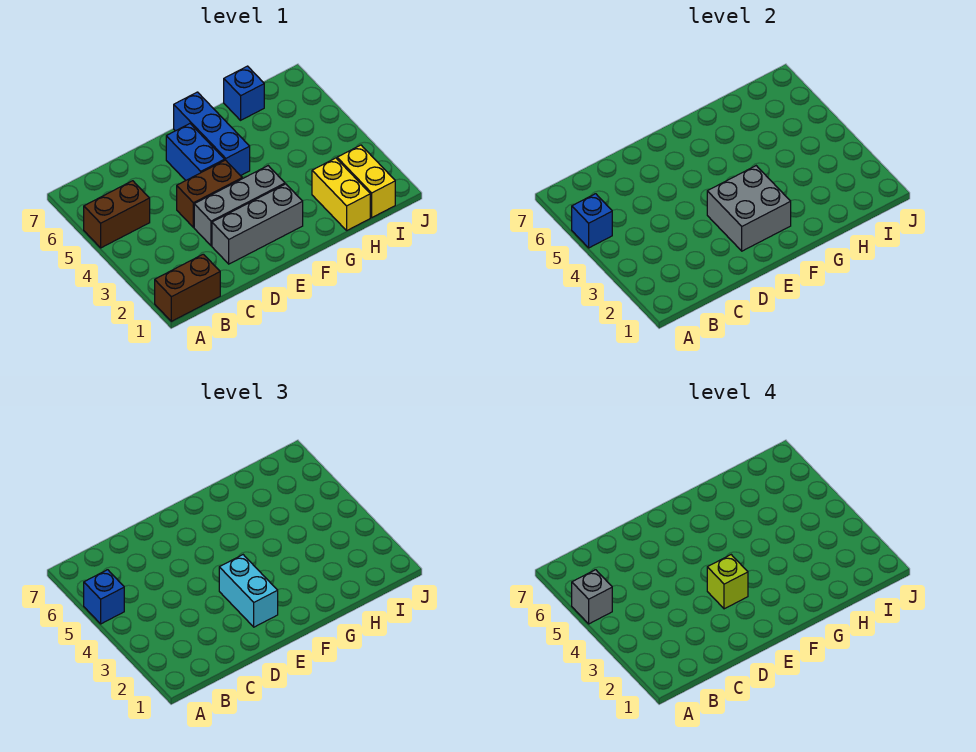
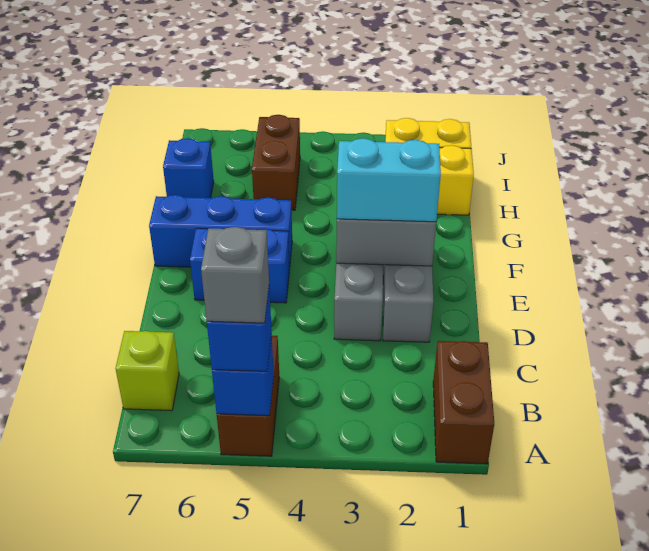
brown 1x2 brick [177,160,242,227] -> brown 1x2 brick moved to [252,115,300,210]
lime 1x1 brick [707,555,748,609] -> lime 1x1 brick moved to [116,331,179,411]

